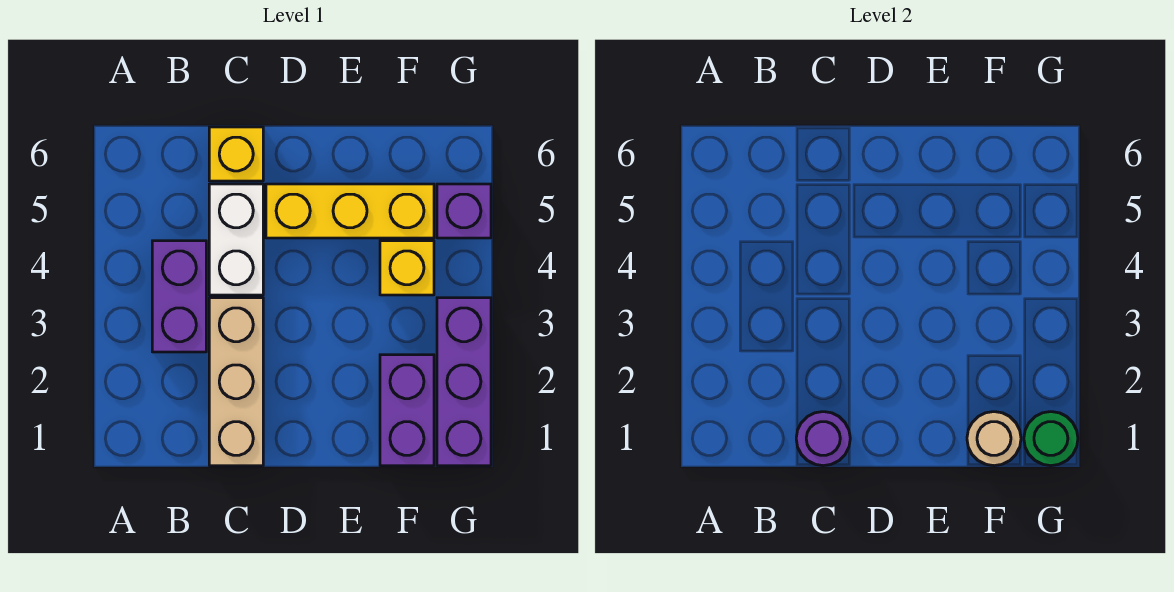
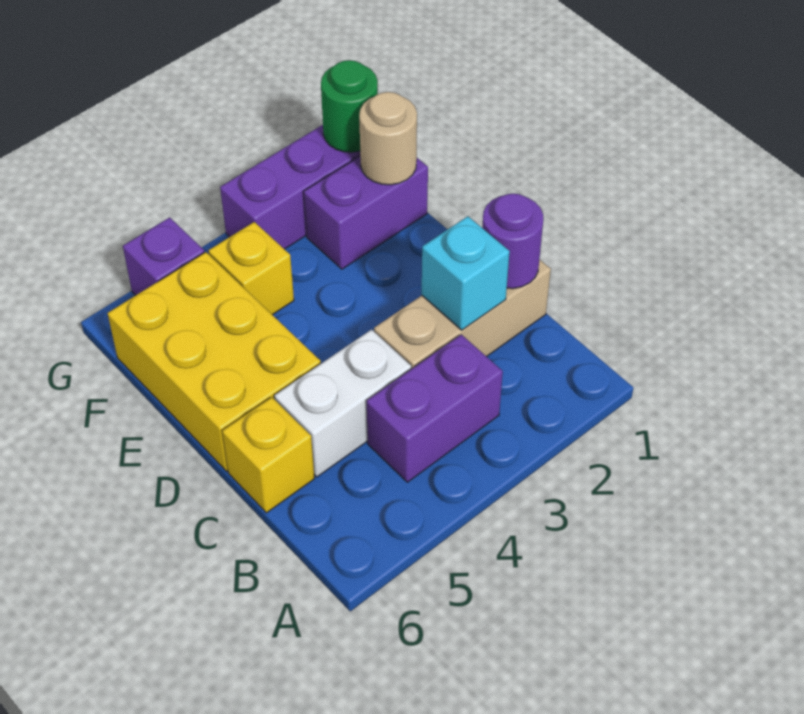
none -> cyan 1x1 brick [422,216,510,330]
yellow 1x3 brick [266,184,434,238] -> yellow 2x3 brick [108,252,321,472]

